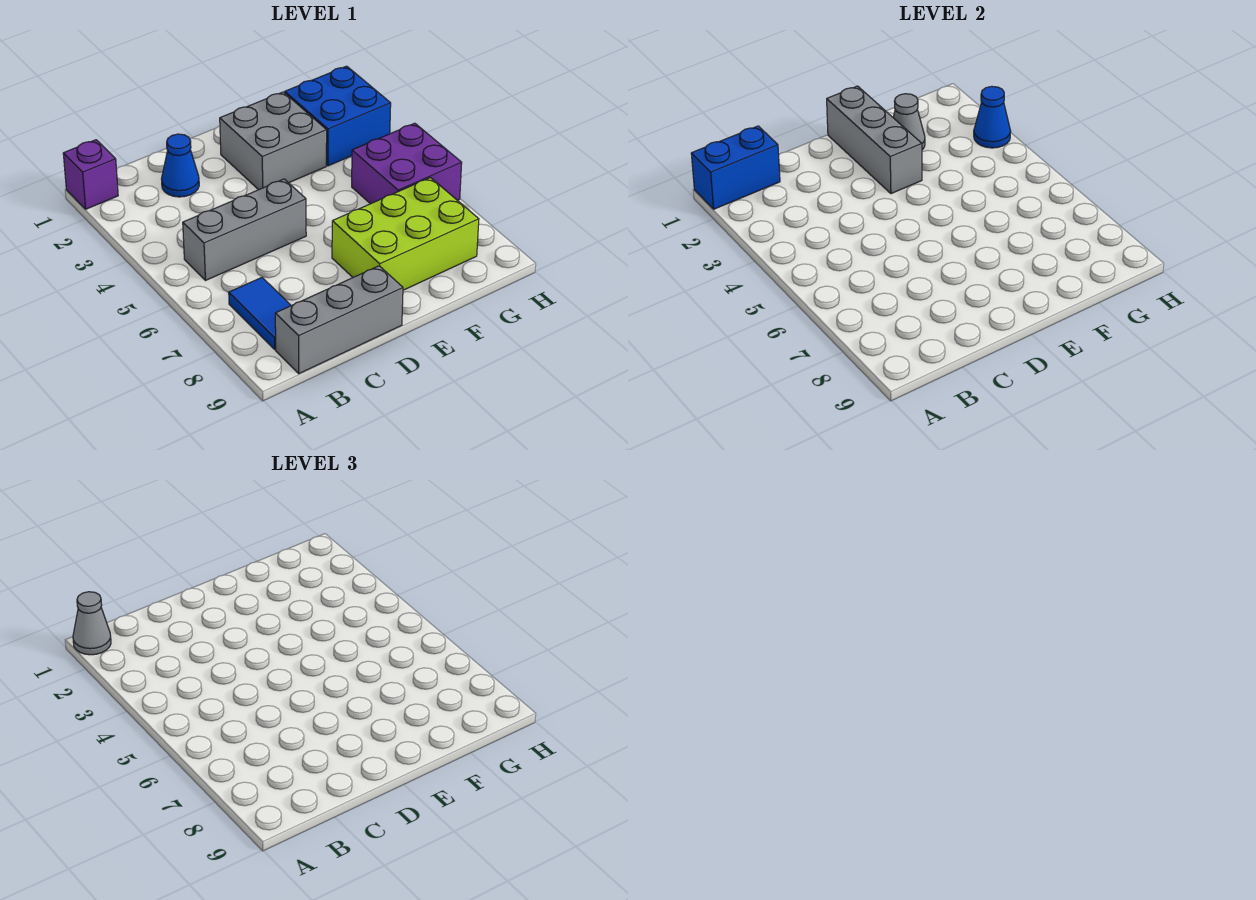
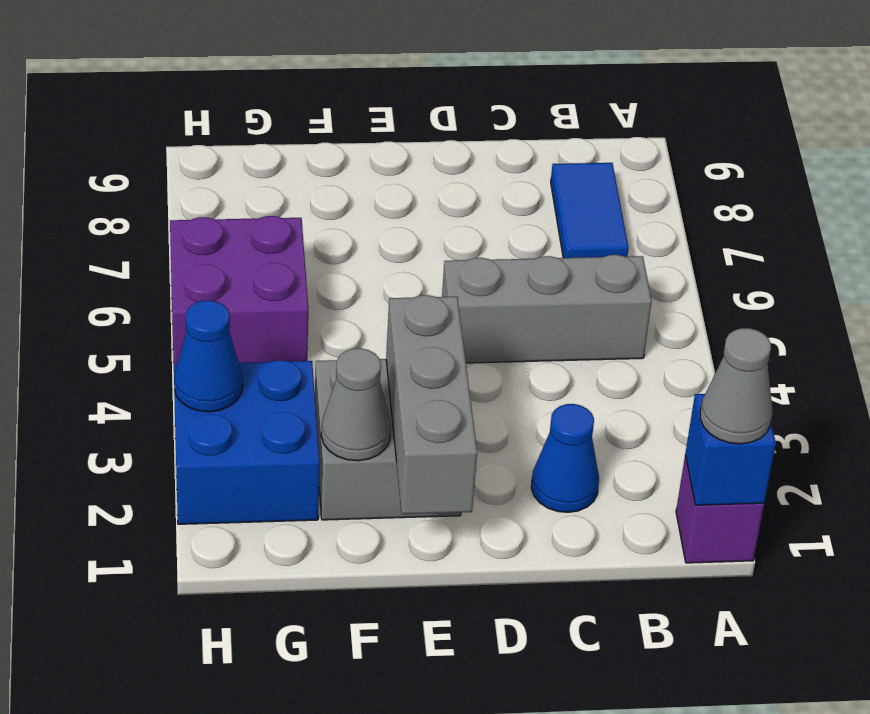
blue 1x2 brick [691,126,780,209] -> blue 1x1 brick [685,394,776,505]
grey 1x3 brick [275,266,403,374] -> none
lime 2x3 brick [332,178,479,290] -> none

